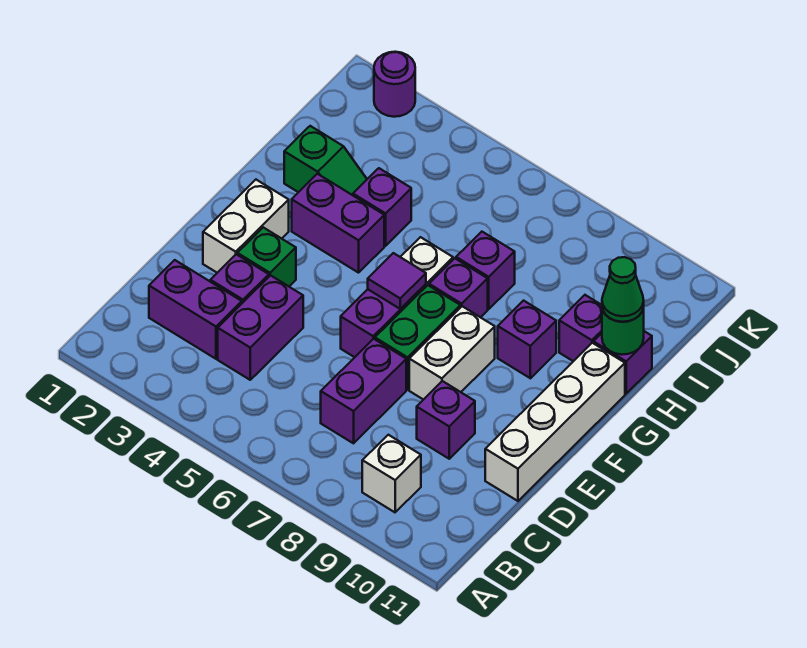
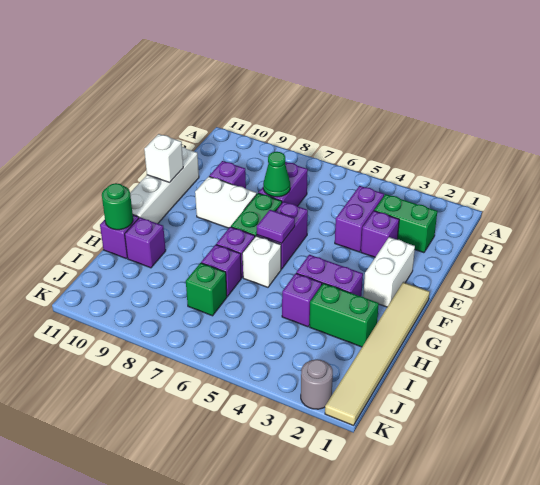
white 1x1 brick [362,435,421,512] -> white 1x1 brick moved to [144,134,183,182]
purple 1x2 brick [149,260,242,359] -> green 1x2 brick [374,194,437,253]
green 1x1 brick [237,227,296,286] -> green 1x1 brick moved to [186,263,227,316]
white 1x2 brick [409,306,495,400] -> white 1x2 brick turned to [195,177,257,228]
none -> tan 1x6 tile [325,282,430,426]
purple 1x1 brick [498,301,556,378] -> none
green 1x2 slope [284,126,367,195] -> green 1x2 brick [310,283,379,347]
green 1x1 cone [602,257,644,322] -> green 1x1 cone moved to [263,152,290,197]
purple 1x1 round brick [374,52,415,117] -> grey 1x1 round brick [301,359,333,409]

